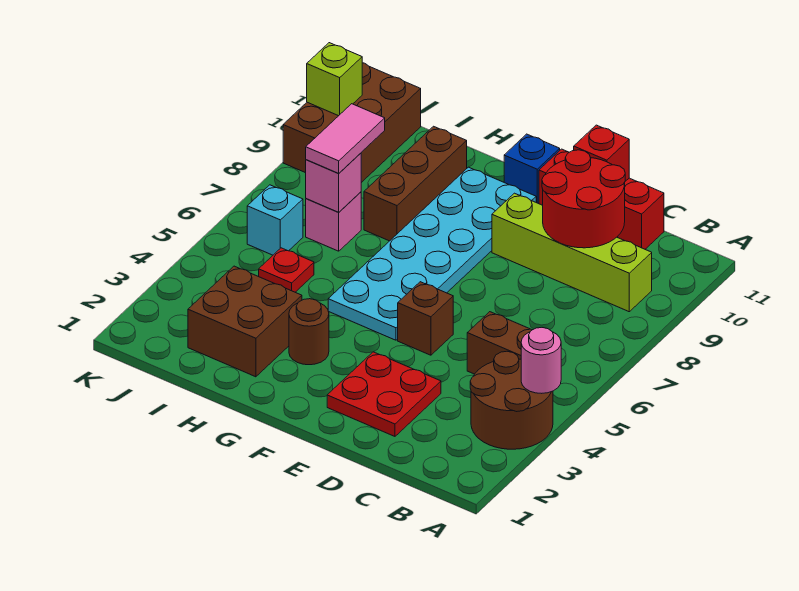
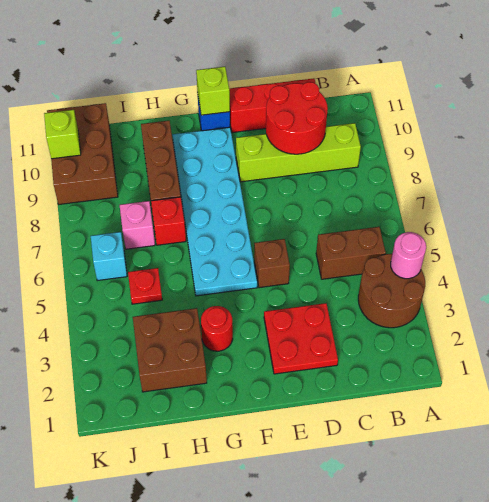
red 1x1 brick [574,125,629,181] -> red 1x1 brick moved to [151,197,186,245]
none -> lime 1x1 brick [196,67,230,115]
brown 1x1 round brick [289,299,329,365] -> red 1x1 round brick [201,306,233,351]
pink 1x1 brick [306,153,361,212] -> none
pink 1x2 tile [306,104,385,173] -> none

